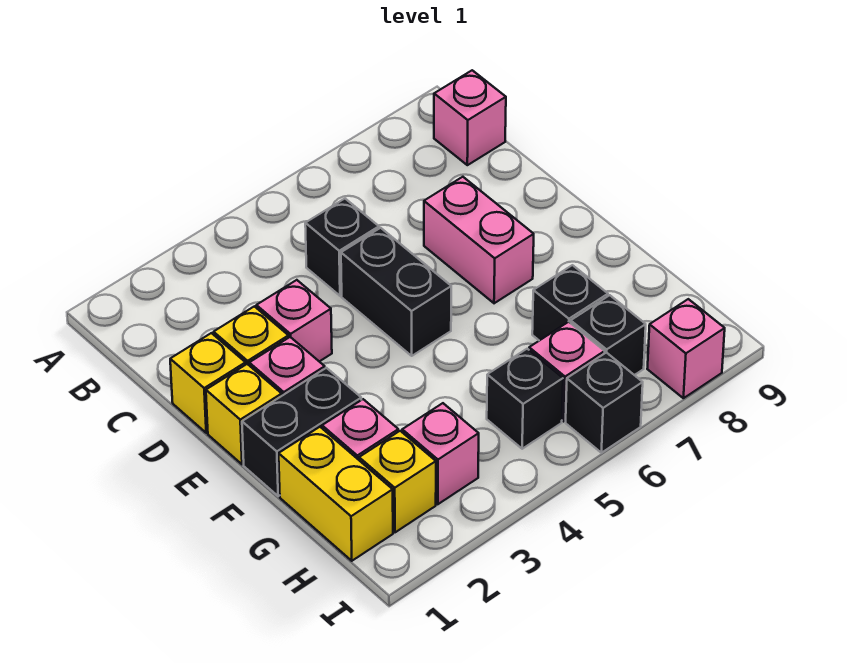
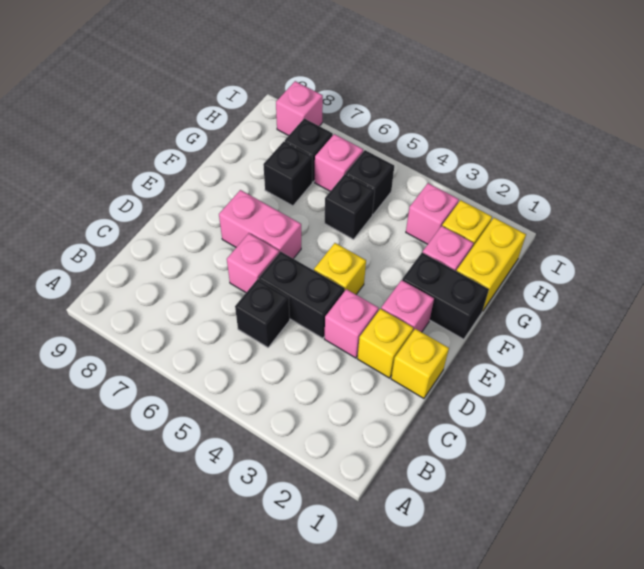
pink 1x1 brick [434,70,506,165] -> pink 1x1 brick moved to [227,233,279,292]
black 1x2 brick [341,228,451,356] -> black 1x2 brick turned to [259,251,345,338]
pink 1x2 brick [424,177,534,303] -> pink 1x2 brick turned to [219,190,301,259]
yellow 1x1 brick [206,364,282,464] -> yellow 1x1 brick moved to [314,243,366,294]
black 1x1 brick [566,352,643,453] -> black 1x1 brick moved to [325,174,375,239]

